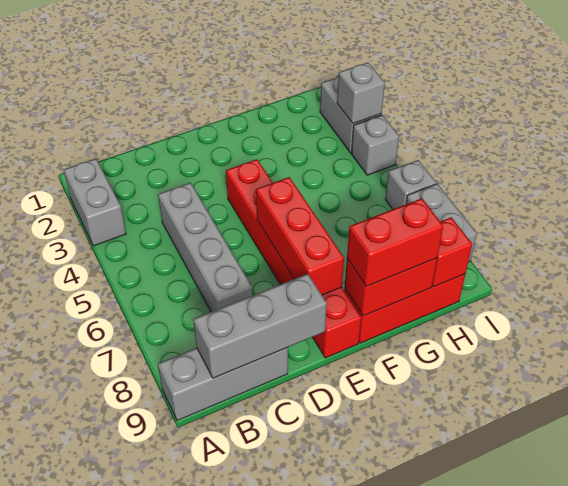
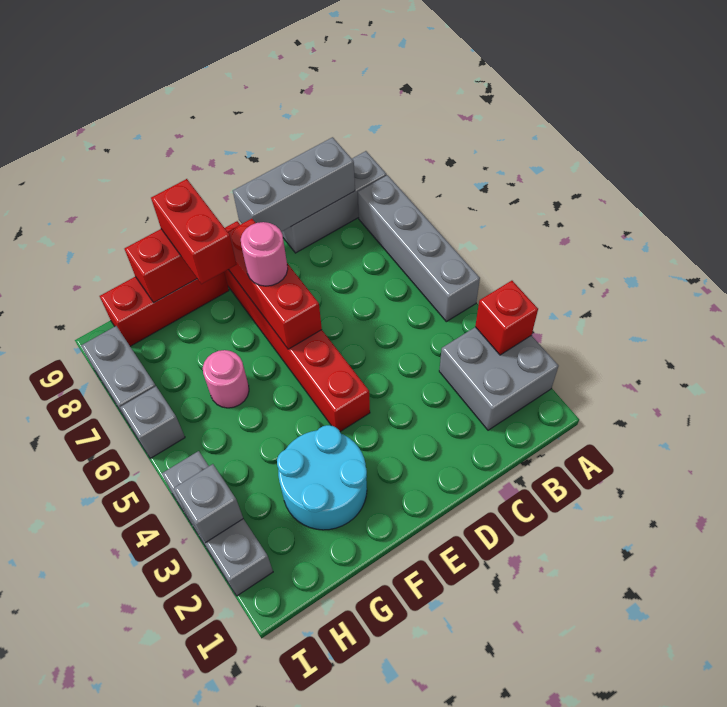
grey 1x2 brick [64,159,126,246] -> grey 2x2 brick [439,327,558,430]
grey 1x4 brick [158,183,253,312] -> grey 1x4 brick moved to [358,175,480,322]
none -> pink 1x1 round brick [241,222,288,286]
none -> cyan 2x2 round brick [277,425,367,530]
red 1x2 brick [347,198,443,286] -> red 1x2 brick turned to [151,179,237,284]
none -> pink 1x1 round brick [203,350,249,408]
red 1x1 brick [432,217,472,287] -> red 1x1 brick moved to [475,281,538,355]

